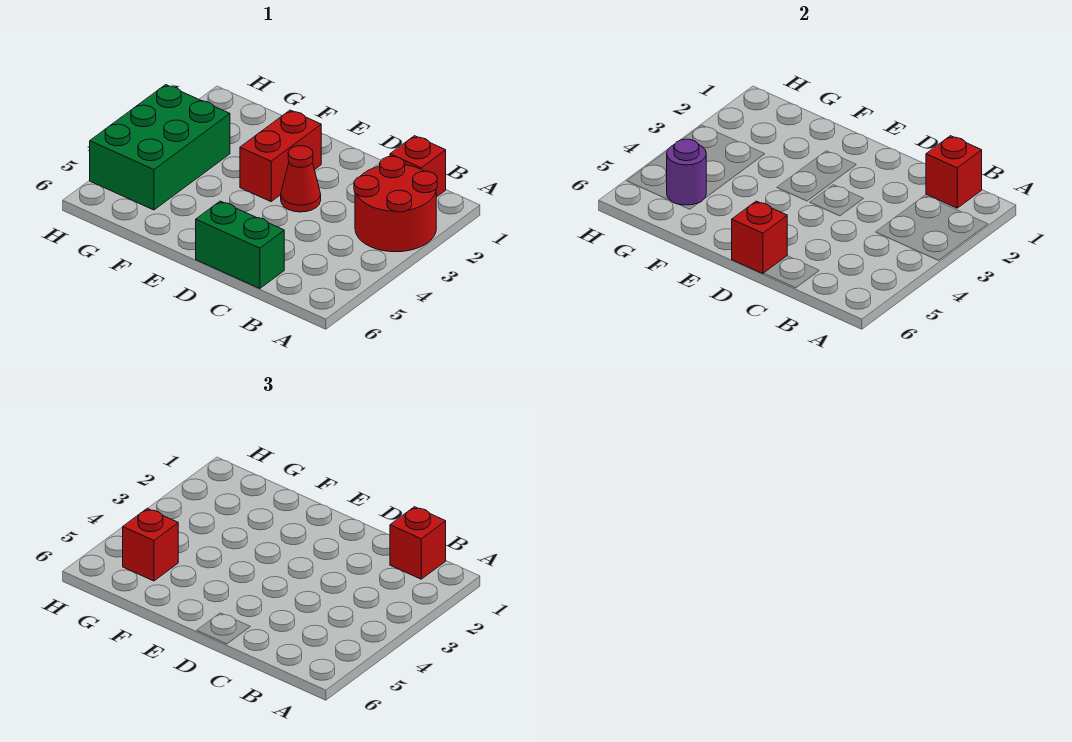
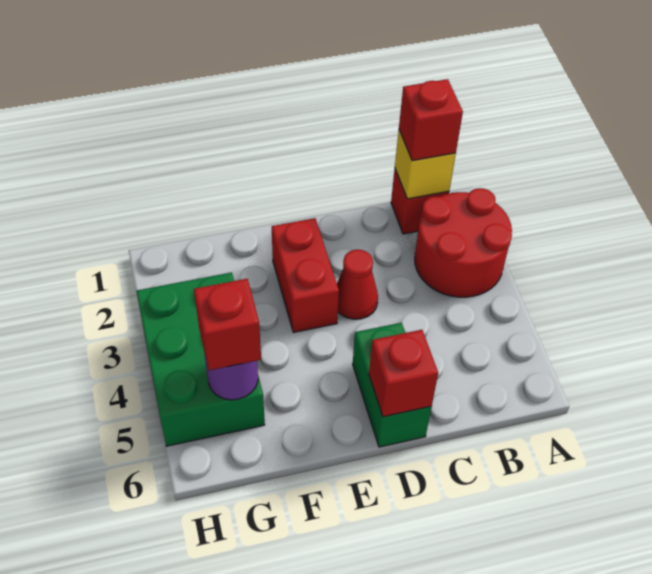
red 1x1 brick [926,136,982,208] -> yellow 1x1 brick [395,130,456,199]
green 1x2 brick [196,201,284,289] -> green 1x2 brick turned to [353,323,431,447]

